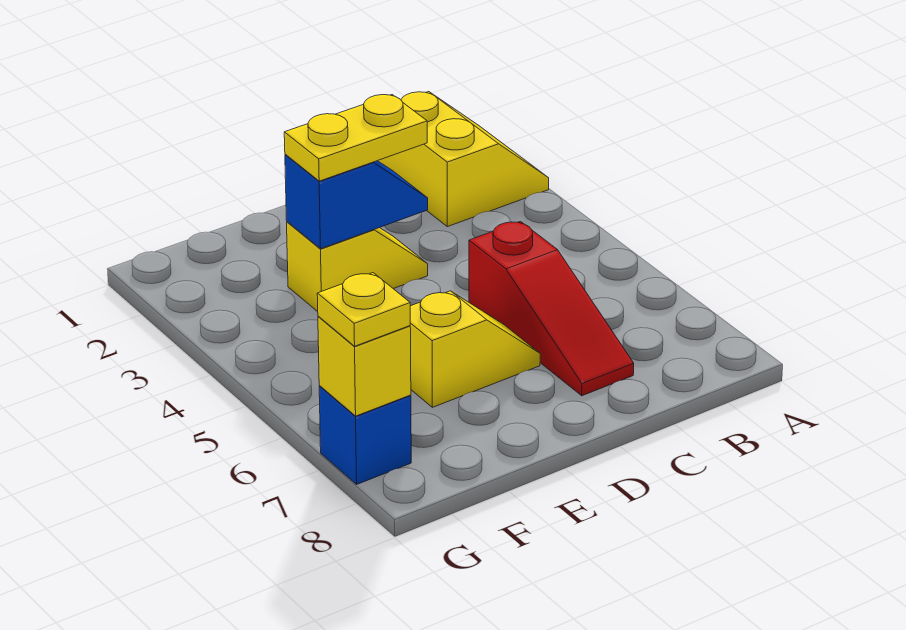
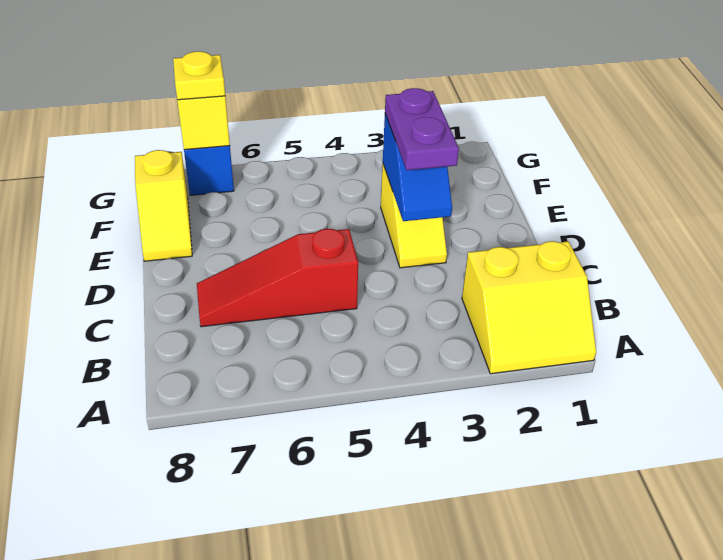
yellow 1x2 plate [284,95,427,181] -> purple 1x2 plate [385,88,459,170]
yellow 1x2 slope [410,291,540,407] -> yellow 1x2 slope moved to [135,150,192,261]

